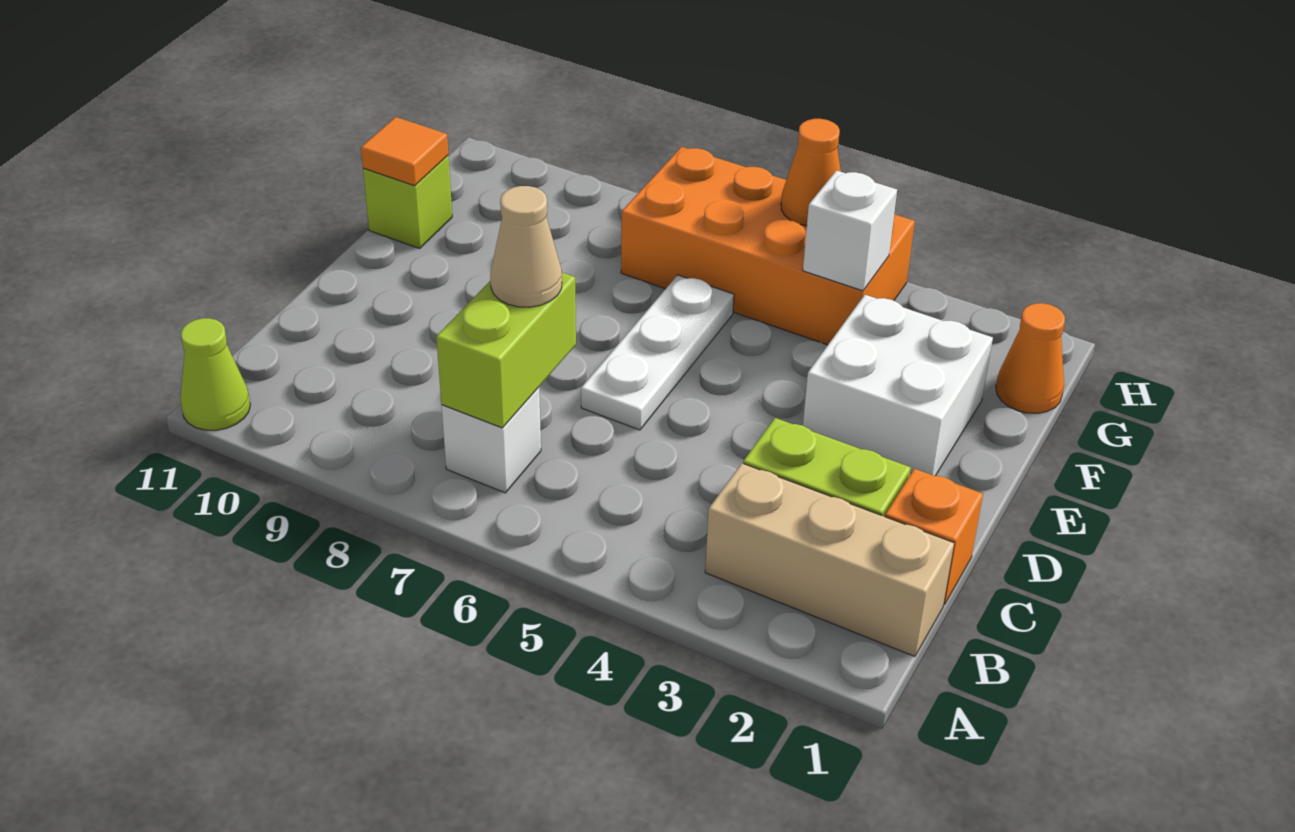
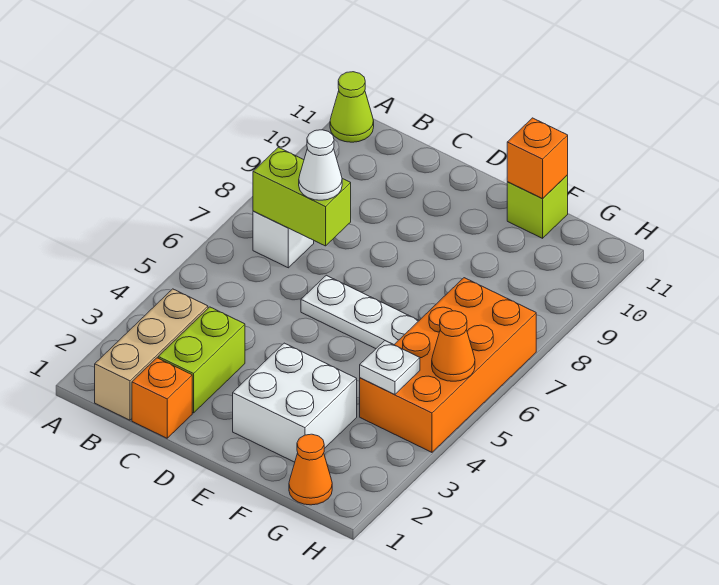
tan 1x1 cone [490,186,562,307] -> white 1x1 cone [299,130,342,200]
orange 1x1 tile [361,117,448,186] -> orange 1x1 brick [507,118,568,199]
white 1x1 brick [803,171,897,291] -> white 1x1 plate [360,341,420,394]

